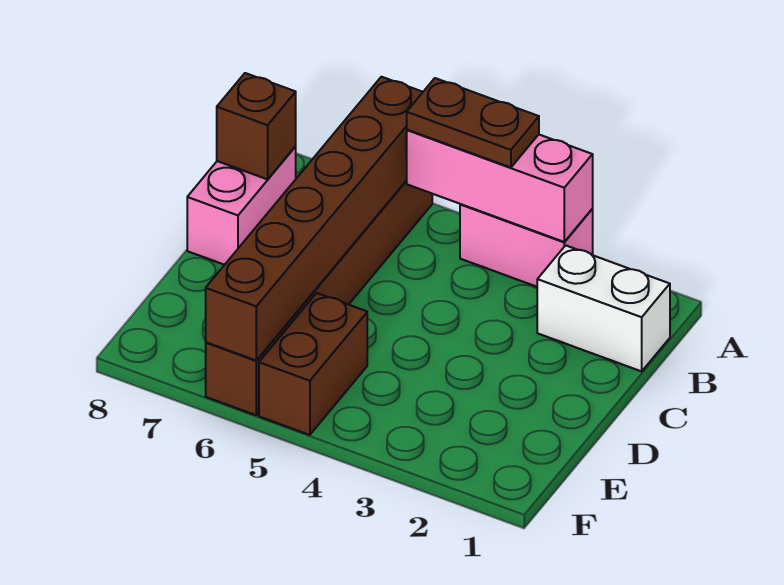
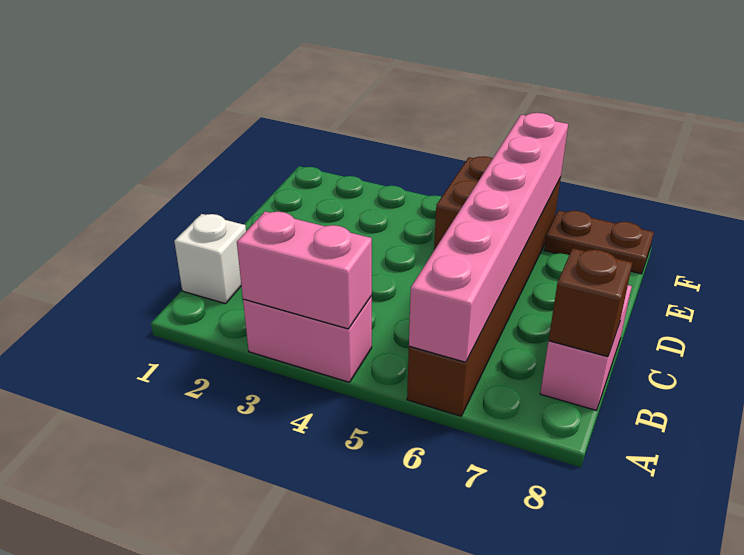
pink 1x3 brick [407,130,593,242] -> pink 1x2 brick [237,211,372,329]
brown 1x2 plate [407,78,539,168] -> brown 1x2 plate moved to [544,211,654,274]
brown 1x6 brick [206,77,423,361] -> pink 1x6 brick [409,113,568,362]
white 1x2 brick [537,245,670,371] -> white 1x1 brick [174,214,246,304]

